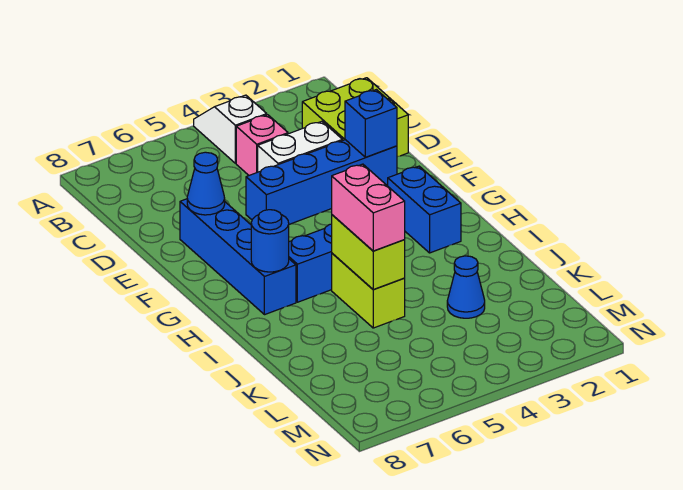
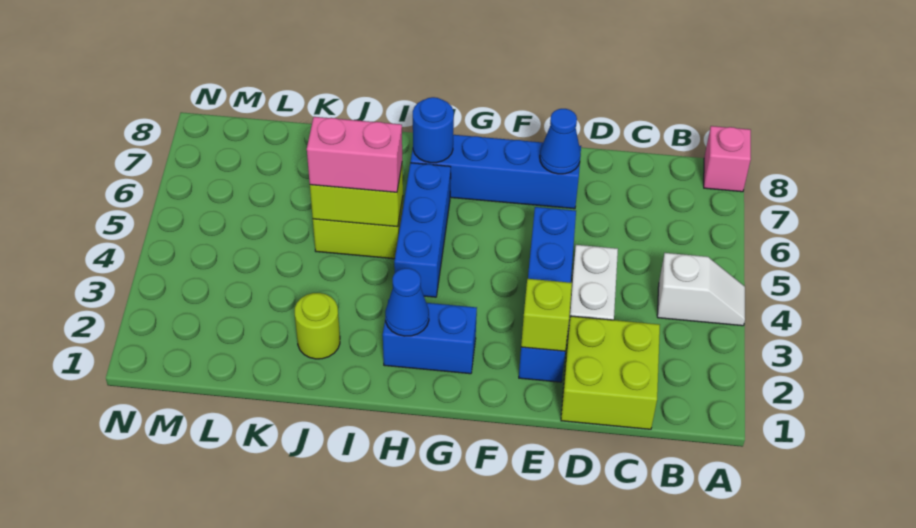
pink 1x1 brick [236,115,288,175] -> pink 1x1 brick moved to [704,126,751,192]
blue 1x1 brick [345,90,397,157] -> lime 1x1 brick [521,279,572,351]
none -> lime 1x1 round brick [295,293,340,359]
blue 1x1 cone [447,256,485,318] -> blue 1x1 cone moved to [385,268,429,336]

